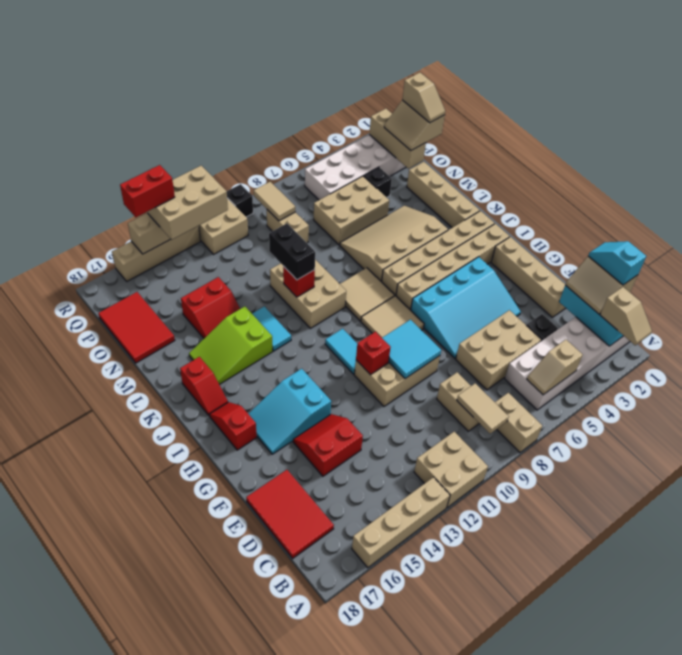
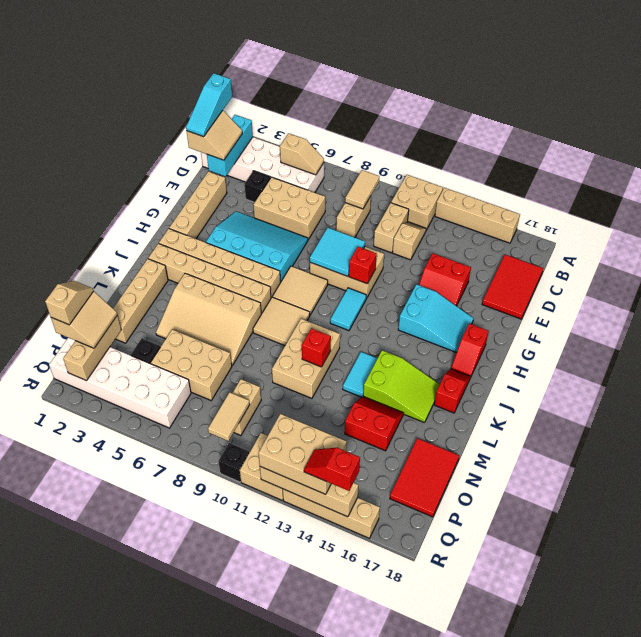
tan 1x2 slope [600,287,652,345] -> tan 1x2 slope moved to [393,222,426,260]
tan 1x2 brick [495,393,542,452] -> tan 1x2 brick moved to [374,203,409,253]
cyan 1x2 slope [588,241,646,285] -> cyan 1x3 slope [186,73,232,137]
black 1x2 brick [269,224,315,280] -> none
red 1x2 brick [120,165,175,217] -> red 1x2 slope [304,448,360,491]

